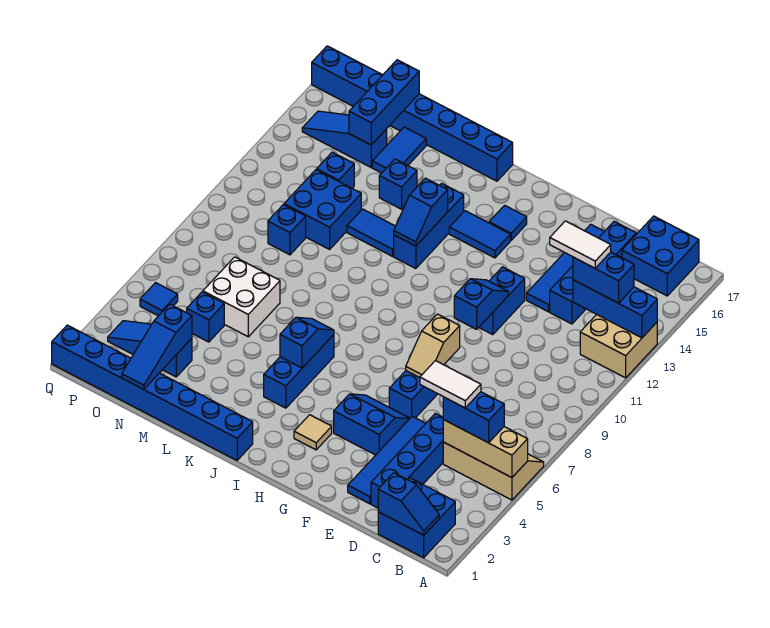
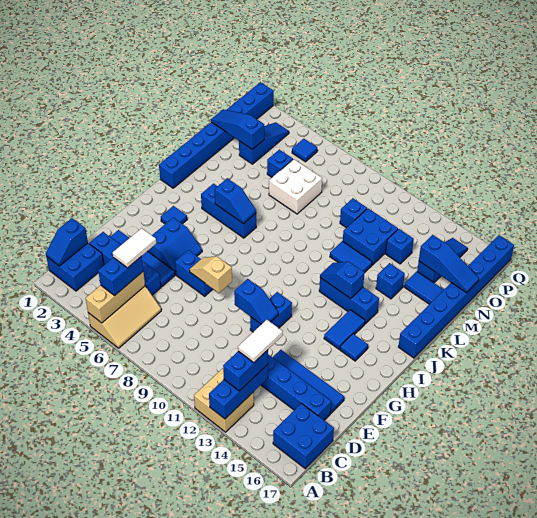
blue 1x2 brick [479,267,525,335] -> blue 1x2 brick turned to [250,292,292,332]
tan 1x1 tile [294,415,332,450] -> blue 1x1 tile [161,206,187,224]
blue 1x2 tile [347,209,395,256] -> blue 1x2 tile turned to [330,241,372,273]
blue 1x3 brick [349,60,419,145] -> blue 1x3 slope [419,235,479,293]

